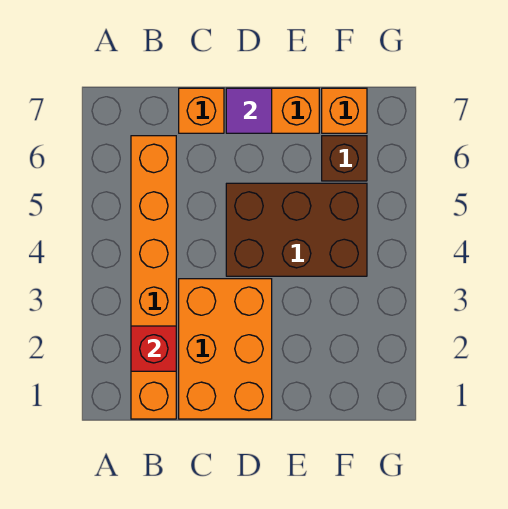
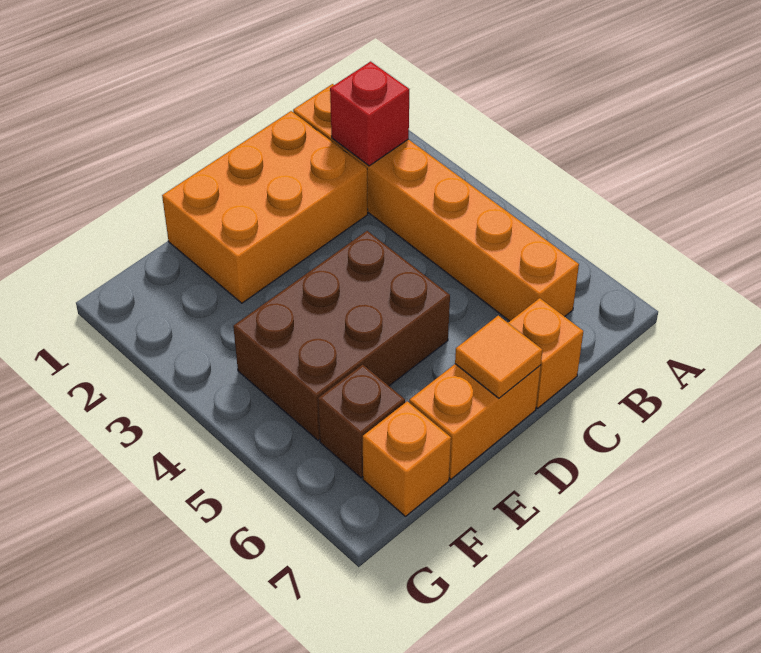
orange 2x3 brick [179,279,272,419] -> orange 2x3 brick turned to [162,111,368,303]
purple 1x1 tile [226,88,272,133] -> orange 1x1 tile [455,316,542,398]

